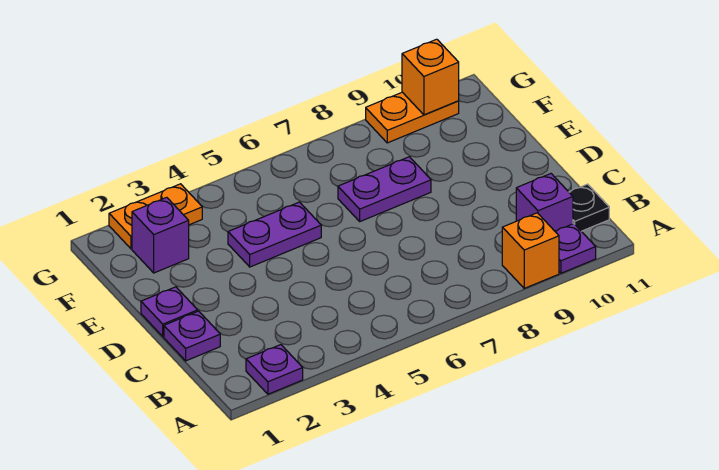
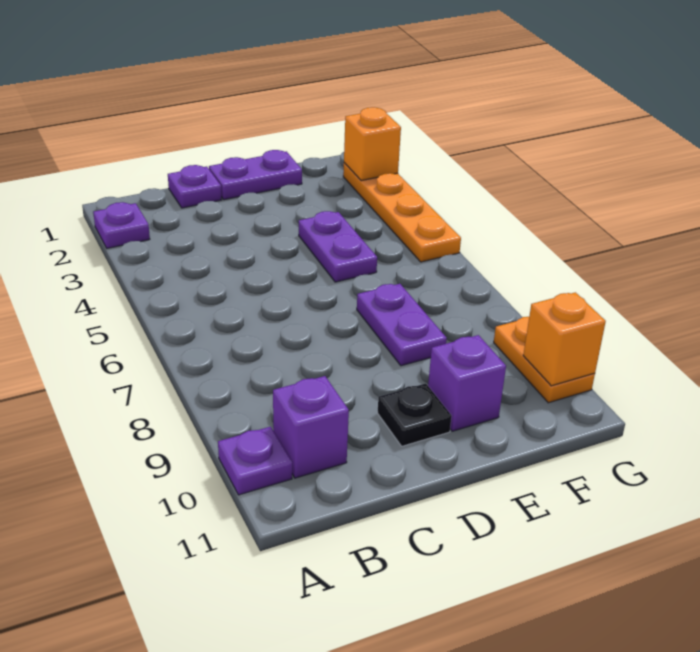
orange 1x1 brick [502,213,559,288] -> orange 1x1 brick moved to [344,107,401,181]
black 1x1 plate [569,184,609,231] -> black 1x1 plate moved to [377,383,452,446]
purple 1x1 plate [141,287,198,337] -> purple 1x2 plate [209,150,302,200]
purple 1x1 brick [132,197,189,273] -> purple 1x1 brick moved to [428,335,506,431]
orange 1x2 plate [109,184,202,249] -> orange 1x4 plate [343,163,461,262]

